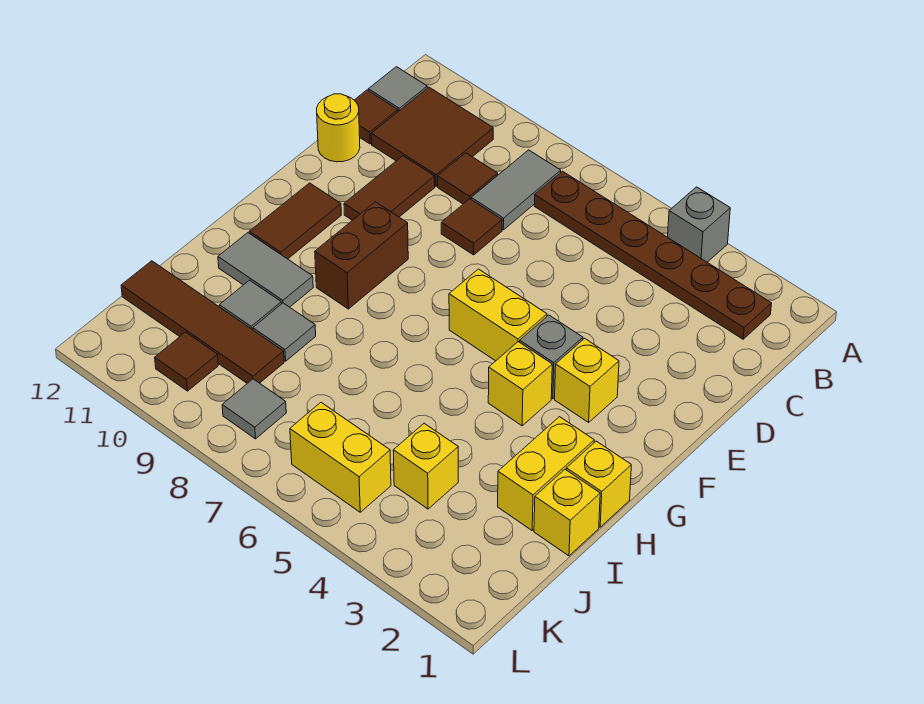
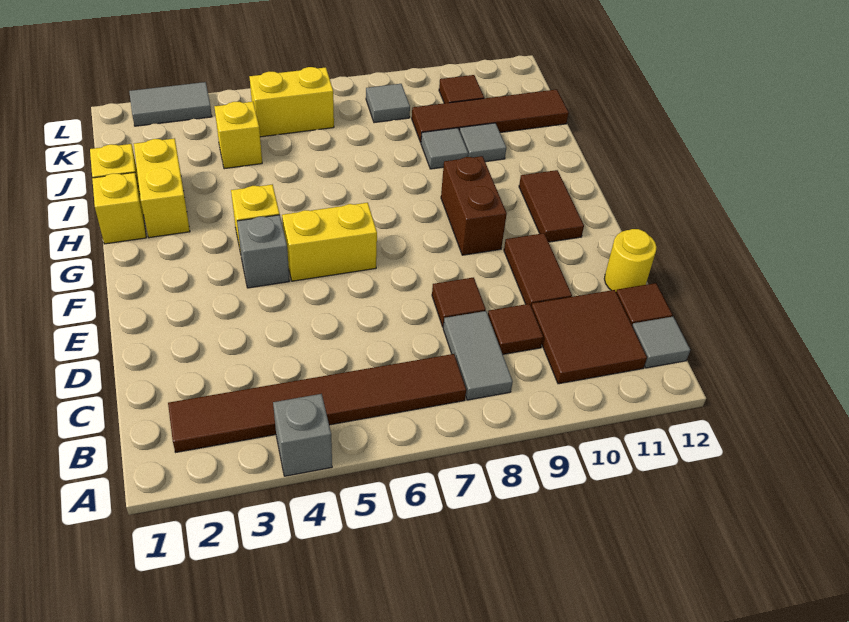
brown 1x6 plate [534,171,772,339] -> brown 1x6 tile [168,354,466,452]
yellow 1x1 brick [555,338,619,422] -> none
grey 1x2 tile [218,233,313,307] -> grey 1x2 tile moved to [129,82,212,126]

